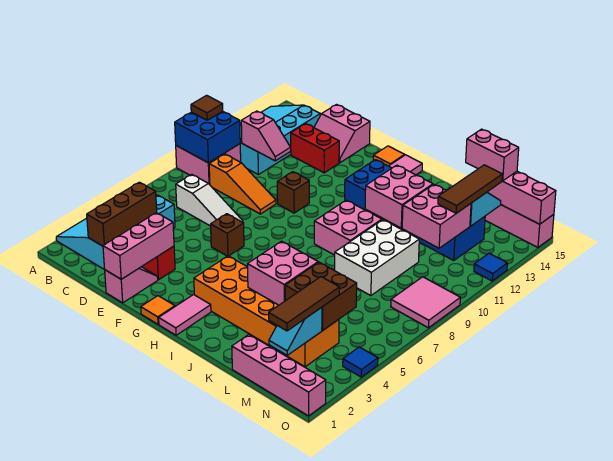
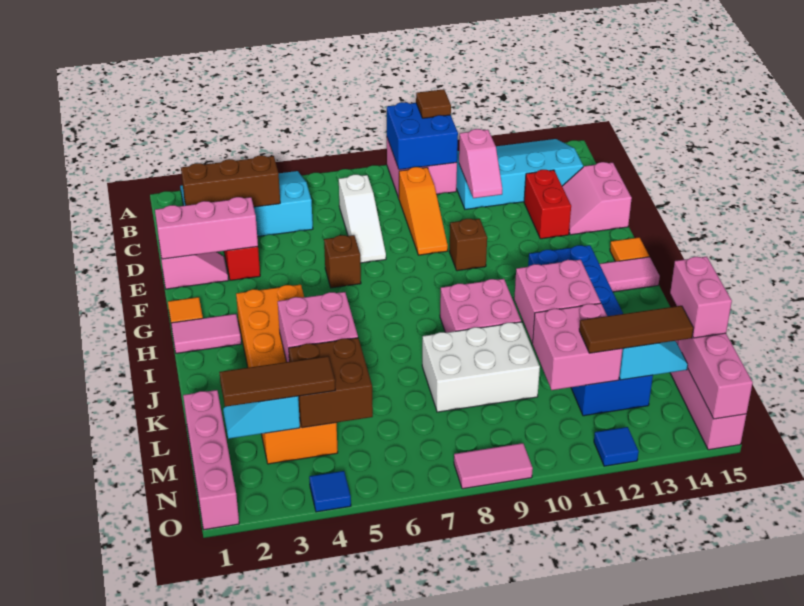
pink 2x2 tile [391,277,460,328] -> pink 1x2 tile [454,443,533,489]

